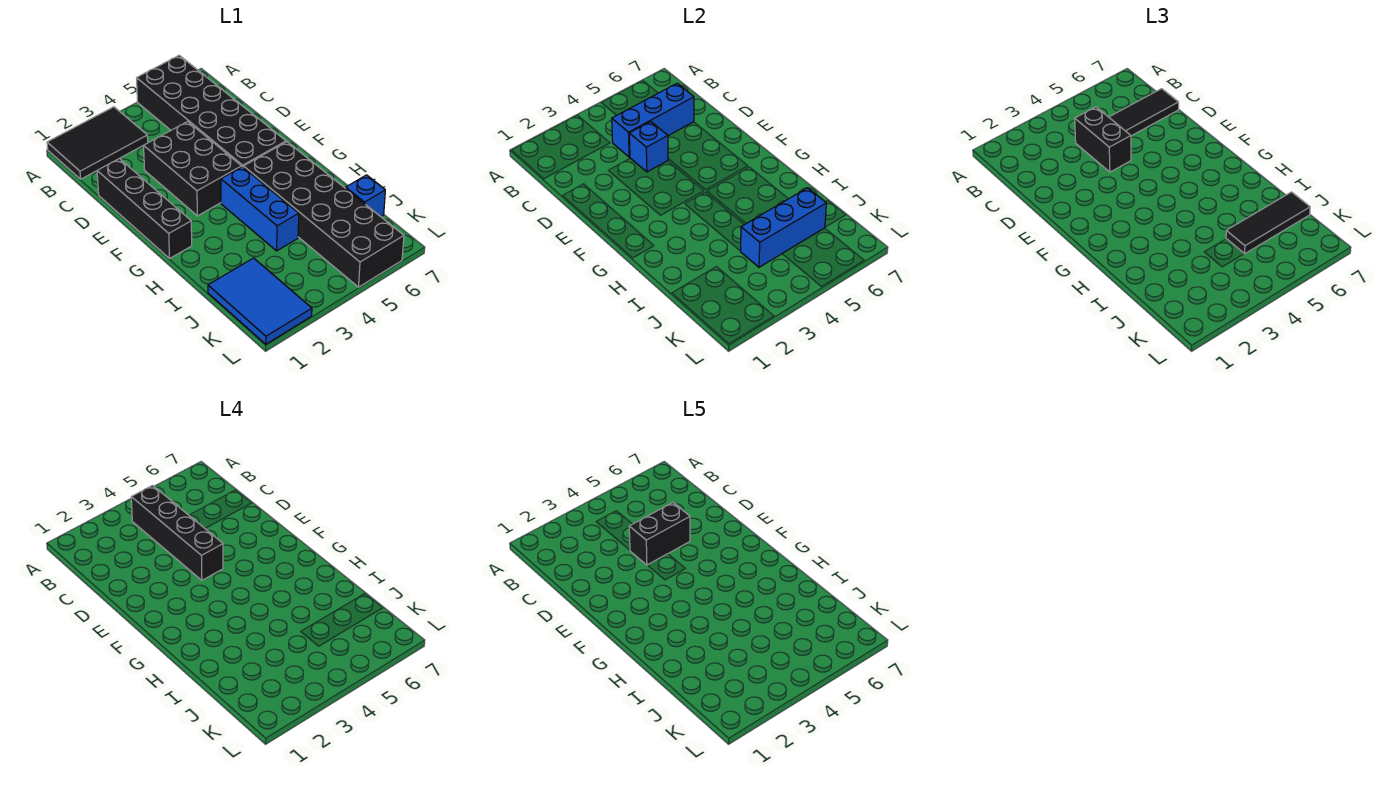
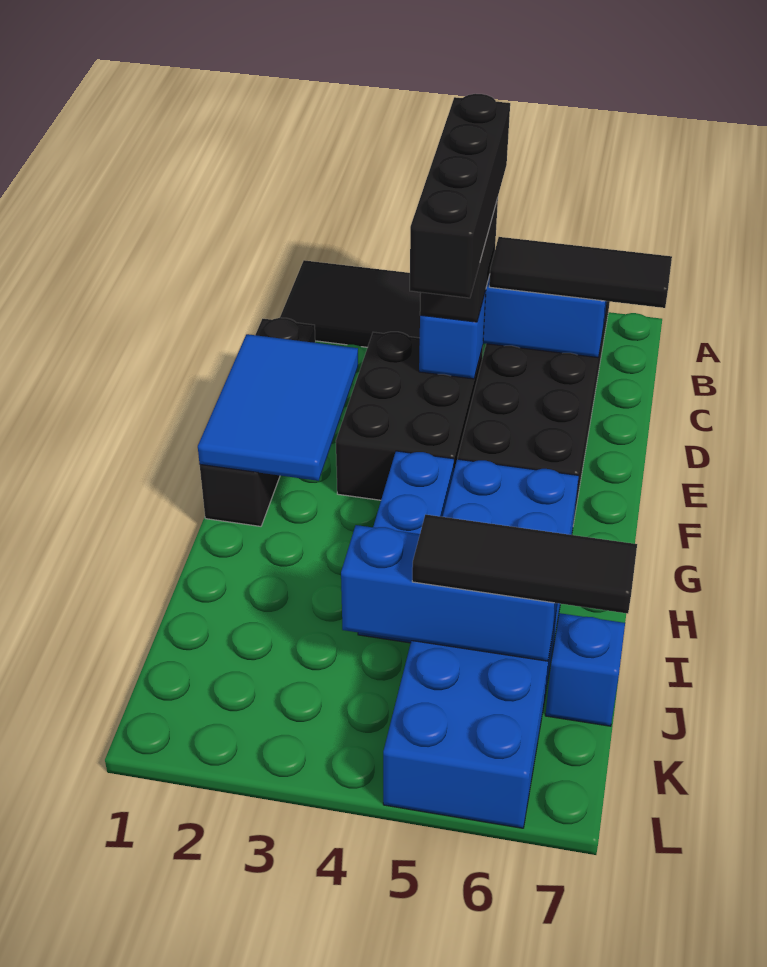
black 1x2 brick [629,503,690,565] -> none
black 2x6 brick [244,142,404,287] -> blue 2x6 brick [383,459,579,828]
blue 2x3 tile [208,258,312,344] -> blue 2x3 tile moved to [198,334,358,481]

